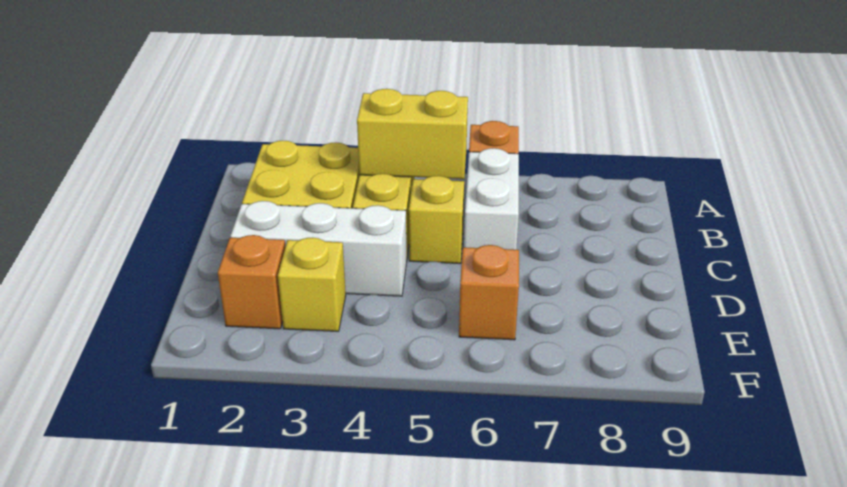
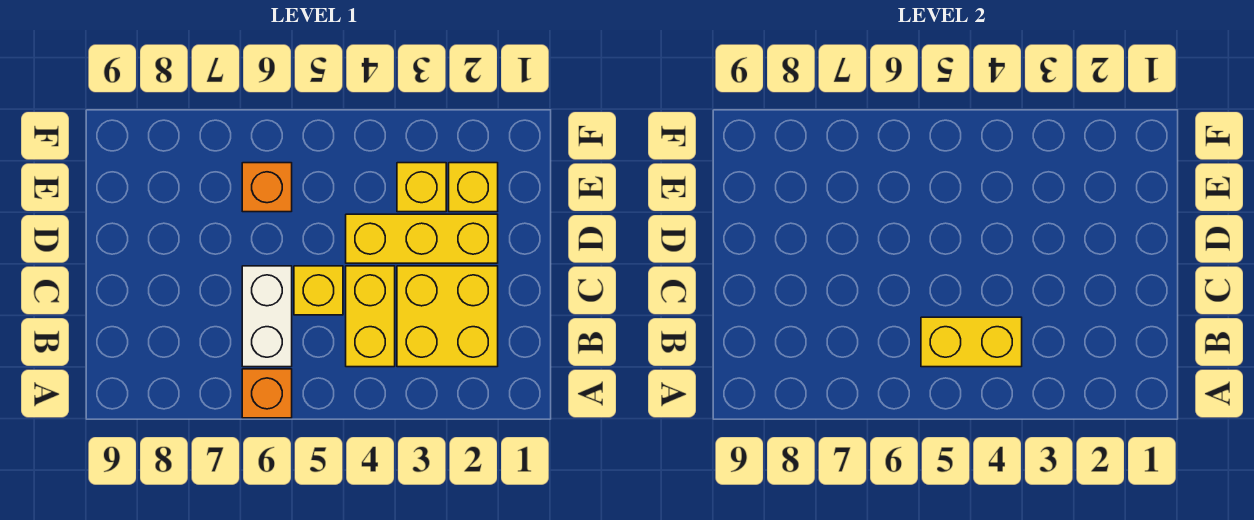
white 1x3 brick [230,201,407,296] -> yellow 1x3 brick [346,214,498,263]
orange 1x1 brick [218,235,285,329] -> yellow 1x1 brick [449,163,498,212]

